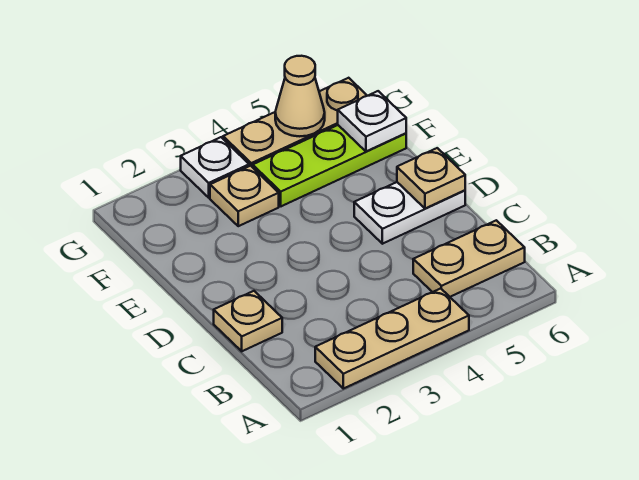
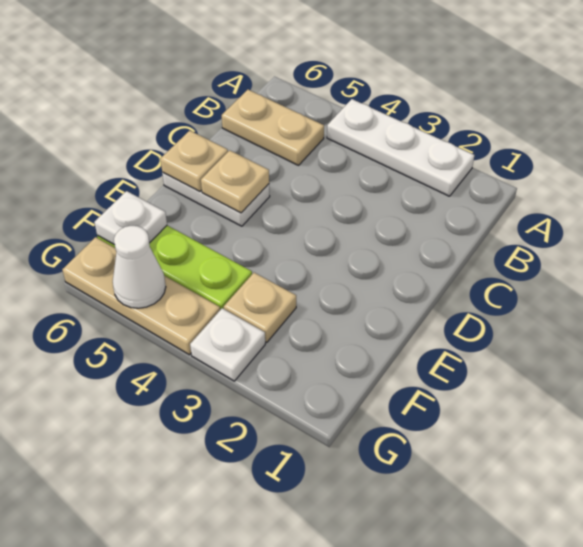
tan 1x3 plate [315,288,469,389] -> white 1x3 plate [327,99,474,196]
tan 1x1 plate [214,291,282,351] -> tan 1x1 plate moved to [201,150,269,213]
tan 1x1 cone [275,56,325,136] -> white 1x1 cone [113,226,166,308]

